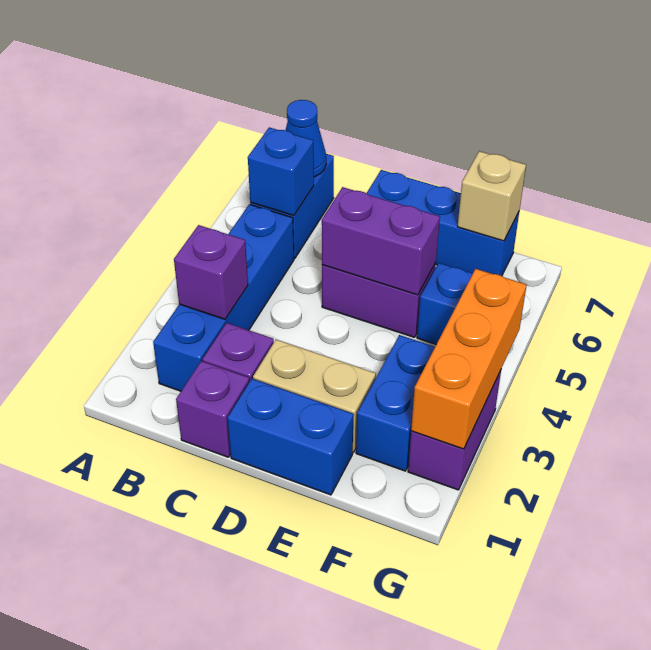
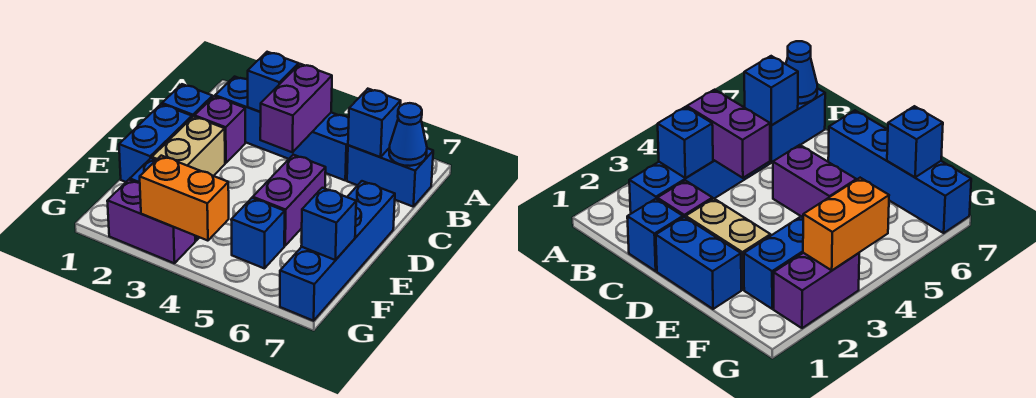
purple 1x1 brick [174,225,248,319] -> blue 1x1 brick [248,52,299,112]
purple 1x1 brick [176,361,249,457] -> blue 1x1 brick [162,84,213,117]
purple 1x2 brick [322,187,440,295] -> purple 1x2 brick moved to [260,64,332,152]
blue 1x3 brick [367,170,519,276] -> blue 1x4 brick [280,181,395,321]
tan 1x1 brick [458,151,526,241] -> blue 1x1 brick [301,188,356,260]
orange 1x3 brick [411,269,527,449] -> orange 1x2 brick [140,156,229,241]

